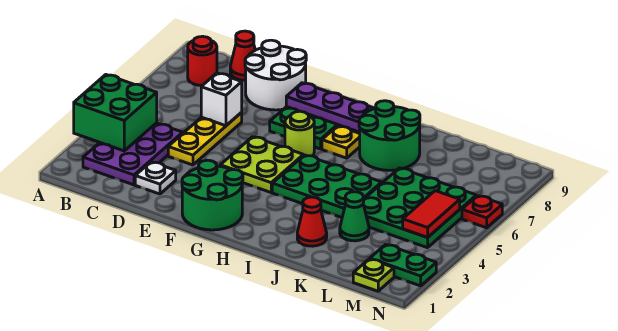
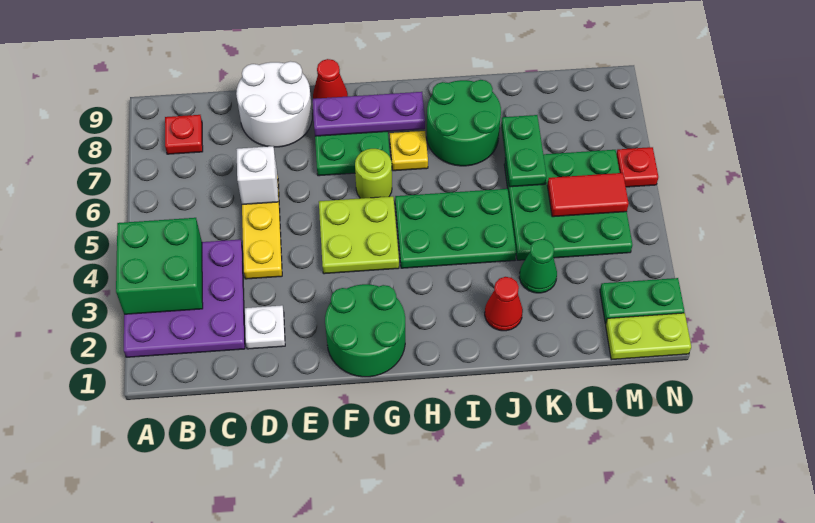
purple 2x3 plate [83,123,183,185] -> purple 3x3 plate [124,239,245,357]
red 1x1 round brick [188,36,217,86] -> red 1x1 plate [165,115,203,154]
red 1x1 cone [230,31,255,80] -> red 1x1 cone moved to [313,59,348,99]
none -> green 1x2 plate [501,115,547,187]
lime 1x1 plate [353,259,394,291] -> lime 1x2 plate [606,313,691,360]
red 1x2 tile [403,191,460,238] -> red 1x2 tile turned to [547,173,629,217]

